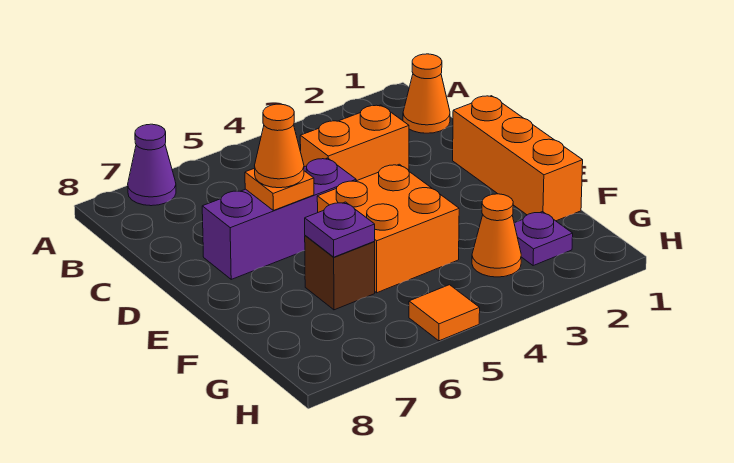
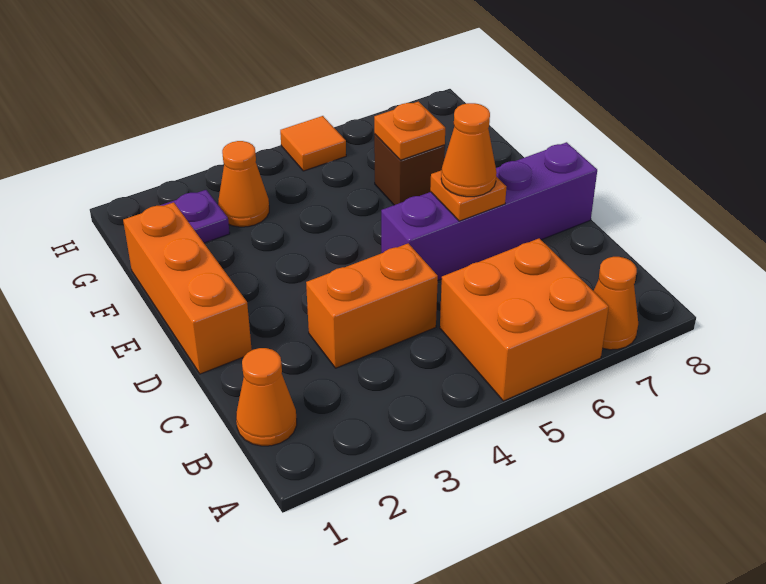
purple 1x1 cone [128,124,176,206] -> orange 1x1 cone [594,257,638,350]
purple 1x3 brick [202,158,356,279] -> purple 1x4 brick [381,142,597,280]
orange 2x2 brick [317,164,459,293] -> orange 2x2 brick moved to [440,238,609,401]
purple 1x1 plate [305,202,375,257] -> orange 1x1 plate [374,102,445,160]

